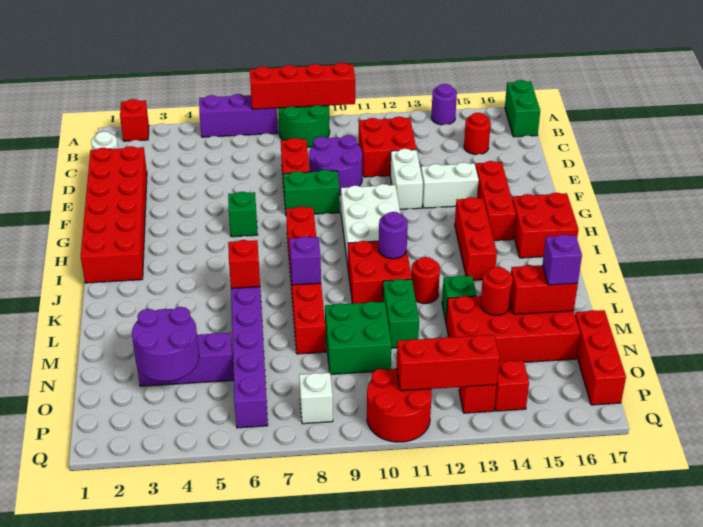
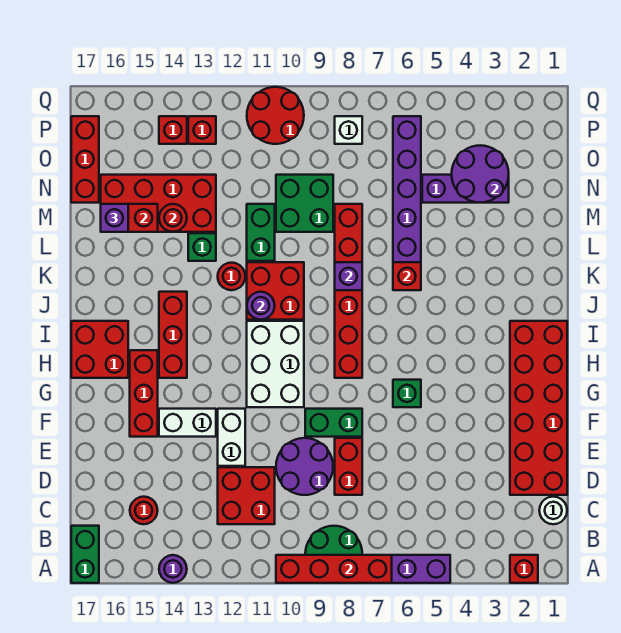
red 1x3 brick [397,335,499,391] -> none

